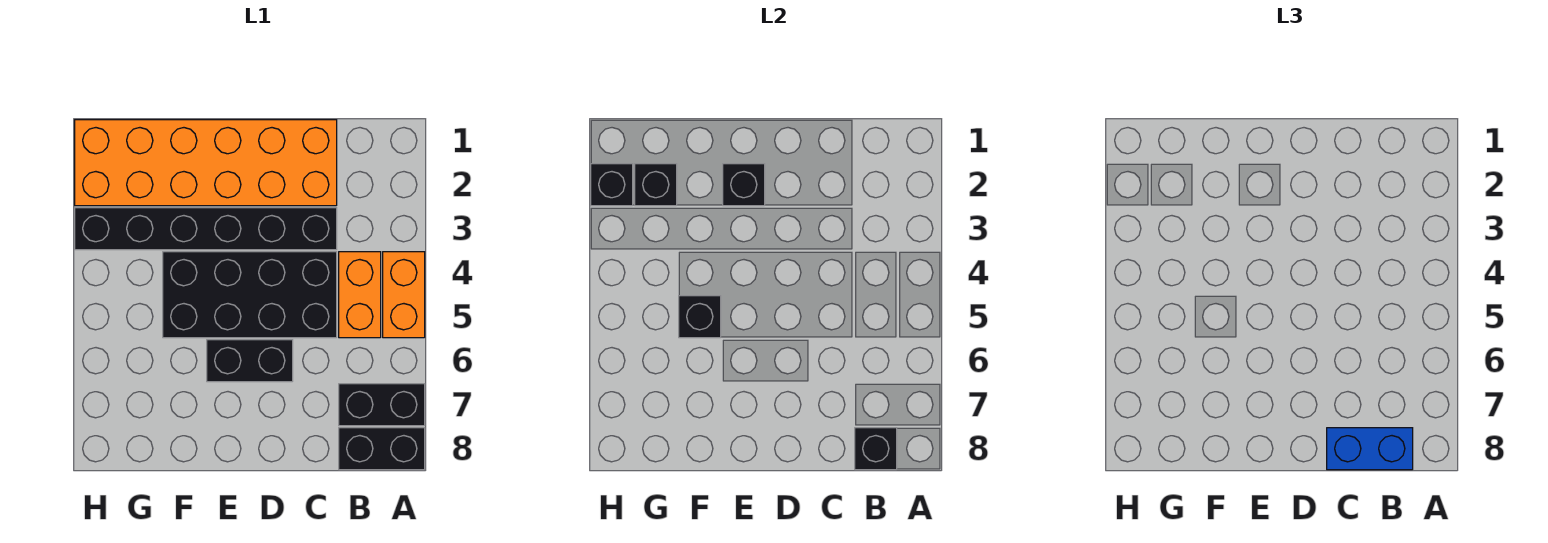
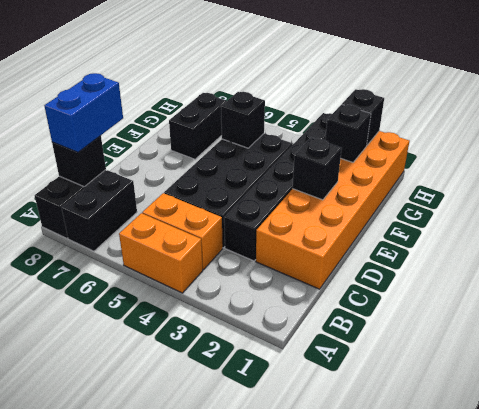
black 1x2 brick [207,340,293,382] -> black 1x2 brick moved to [169,93,227,159]

